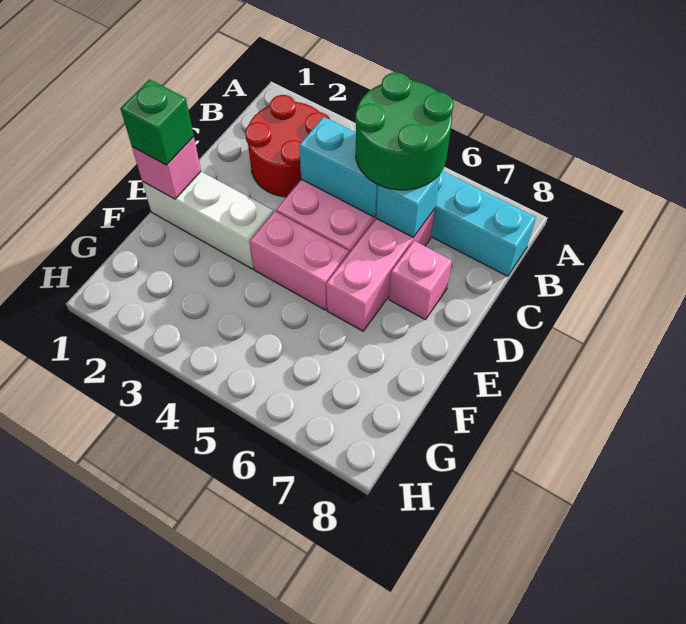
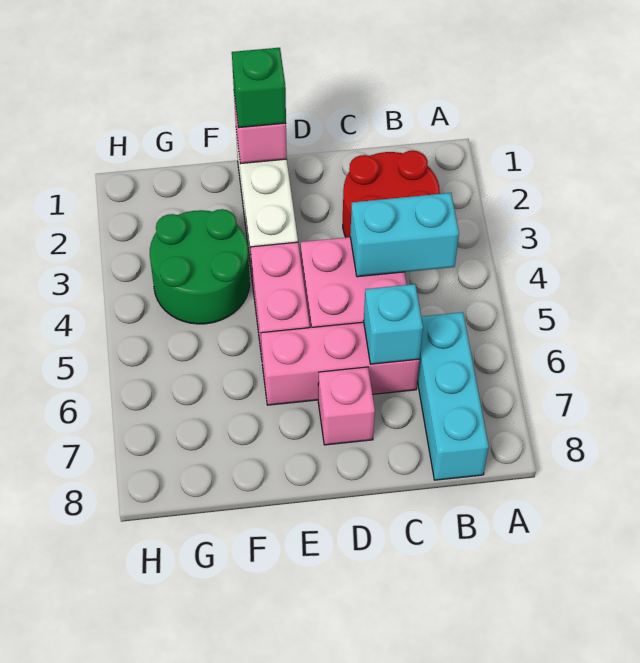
green 2x2 round brick [355,72,454,190] -> green 2x2 round brick moved to [150,209,250,324]
cyan 1x2 brick [299,117,378,217] -> cyan 1x2 brick turned to [350,193,459,277]

